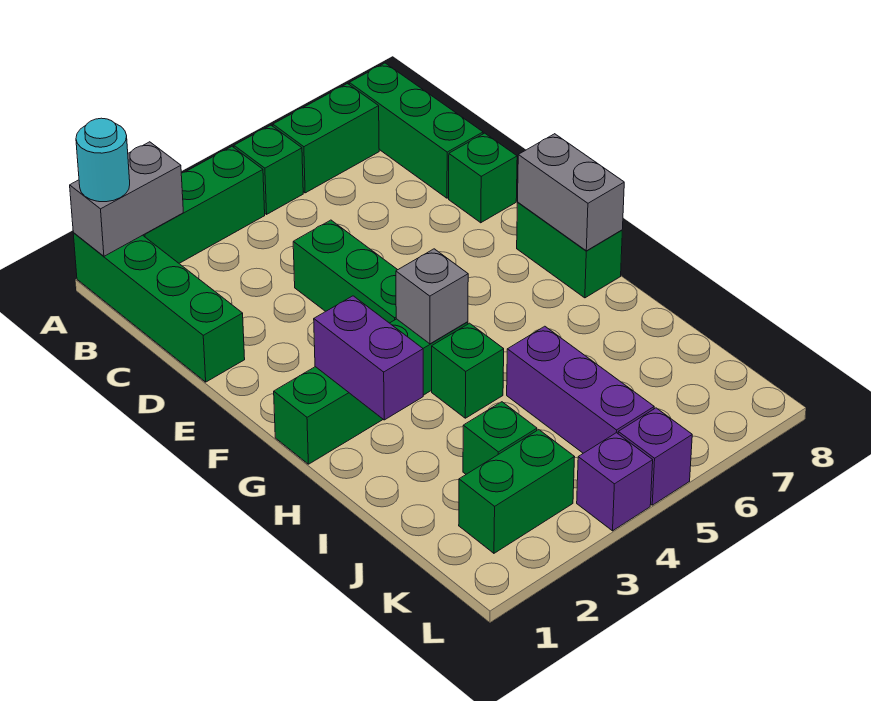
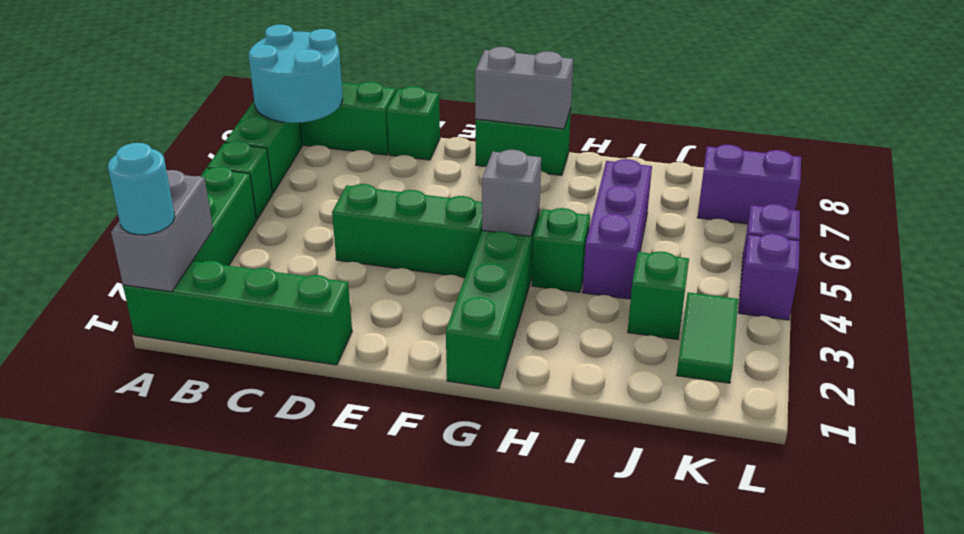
none -> cyan 2x2 round brick [249,25,343,123]
purple 1x2 brick [314,296,423,420] -> purple 1x2 brick moved to [697,145,801,224]
purple 1x3 brick [507,326,654,453] -> purple 1x3 brick turned to [582,159,652,299]
green 1x2 brick [459,430,575,553] -> green 1x2 tile [677,292,738,383]

